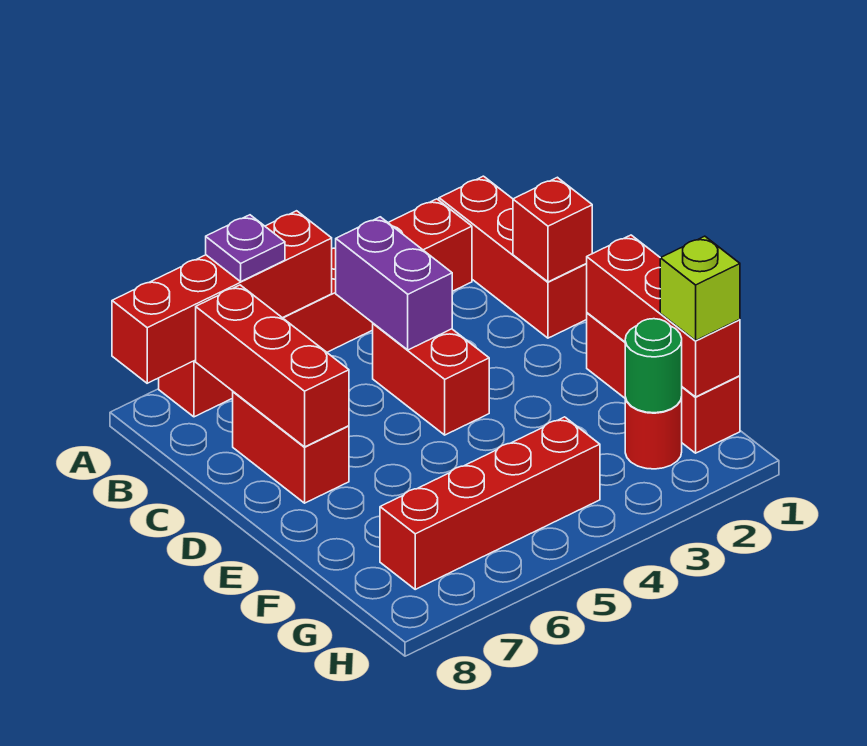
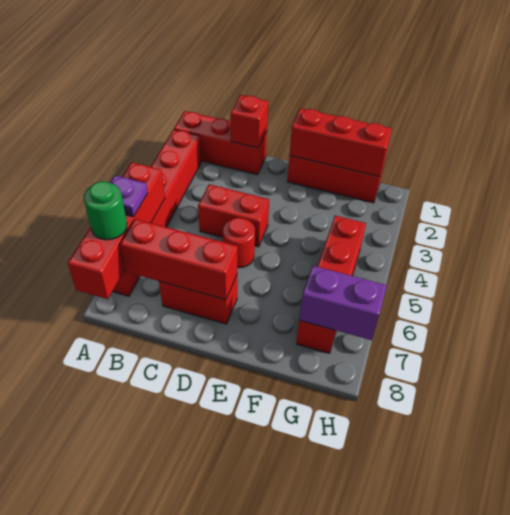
purple 1x2 brick [336,217,452,350] -> purple 1x2 brick moved to [299,266,387,340]
lime 1x1 brick [660,236,740,341] -> none
red 1x1 round brick [625,397,682,469] -> red 1x1 round brick moved to [223,218,255,268]
green 1x1 round brick [625,319,682,413] -> green 1x1 round brick moved to [84,181,127,240]

